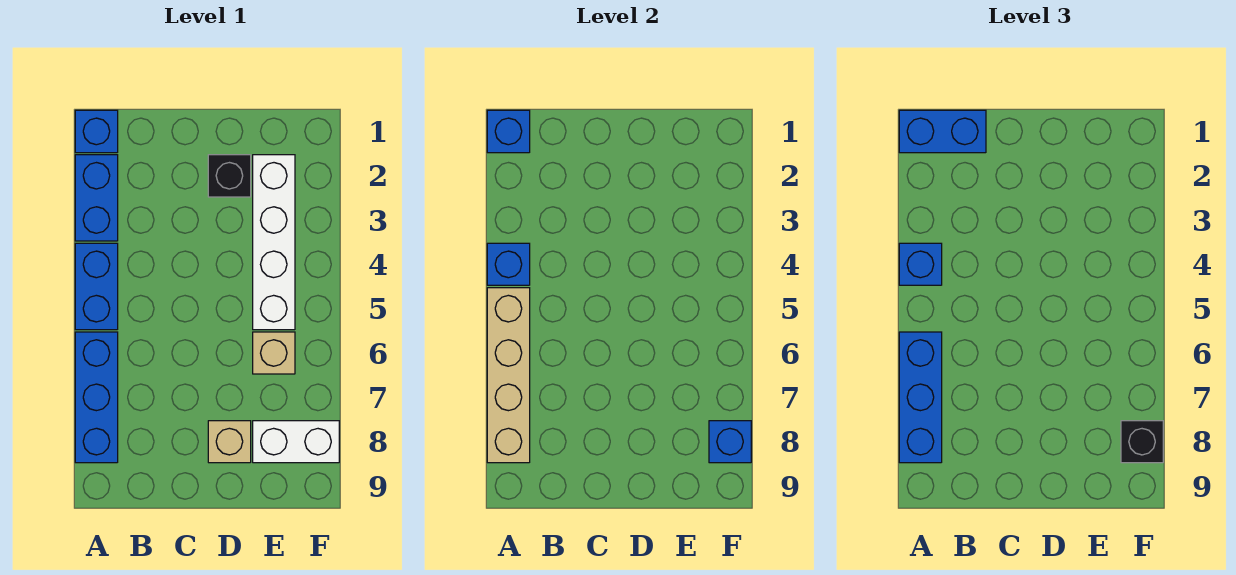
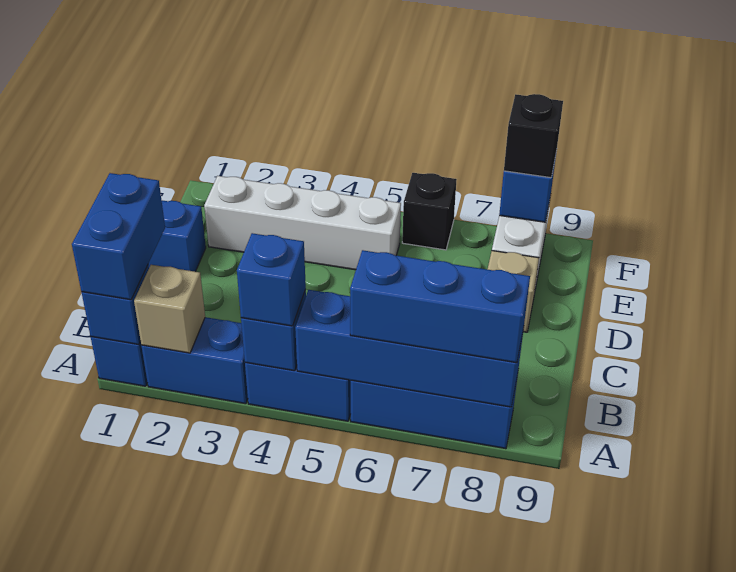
tan 1x4 brick [487,288,530,463] -> blue 1x4 brick [295,290,524,407]
none -> blue 1x1 brick [148,200,206,272]
black 1x1 brick [208,155,251,197] -> black 1x1 brick moved to [402,173,457,250]
tan 1x1 brick [253,332,295,374] -> tan 1x1 brick moved to [134,265,205,353]

